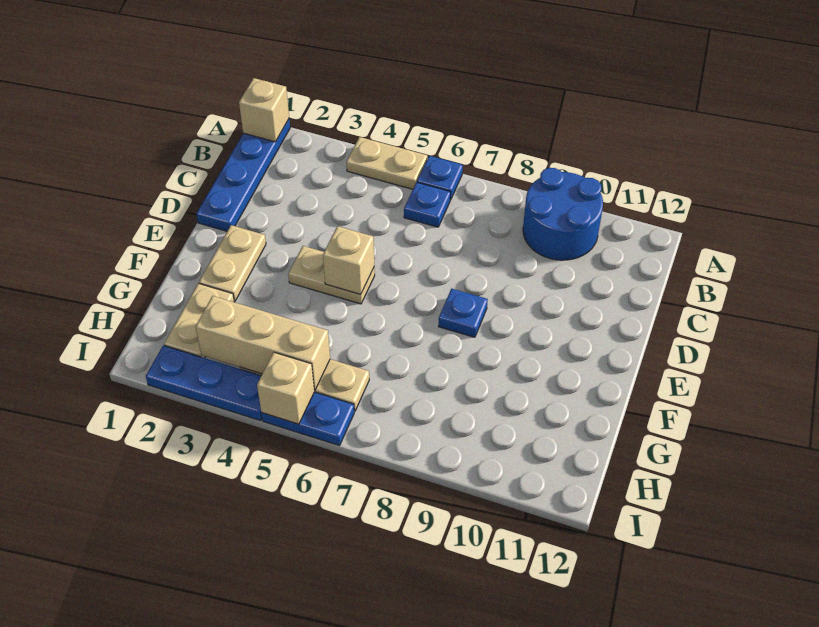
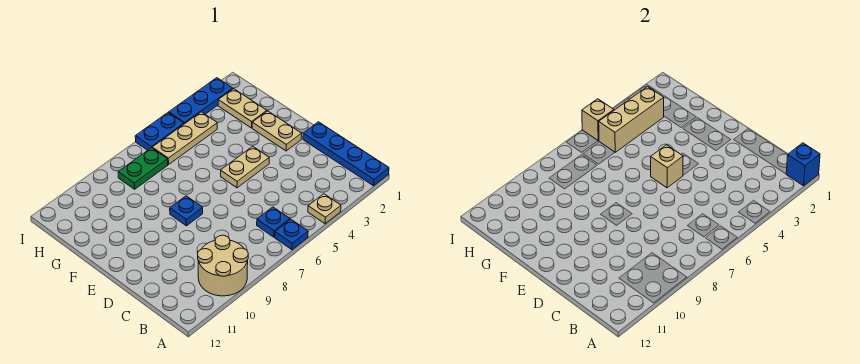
tan 1x1 brick [239,78,289,142] -> blue 1x1 brick [786,143,820,186]
tan 1x2 plate [346,137,427,189] -> tan 1x1 plate [308,194,341,224]
blue 2x2 round brick [523,168,603,260] -> tan 2x2 round brick [198,235,248,296]
none -> green 1x2 plate [118,148,168,189]

